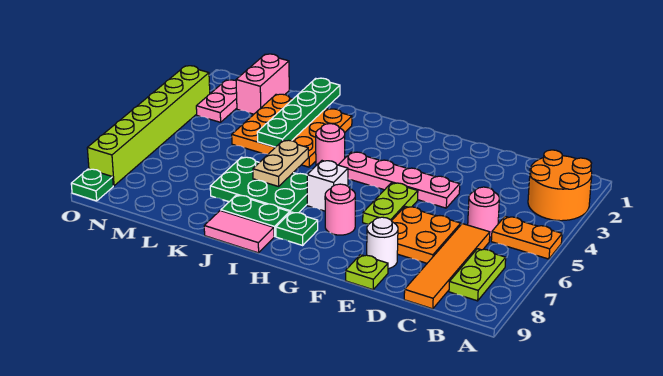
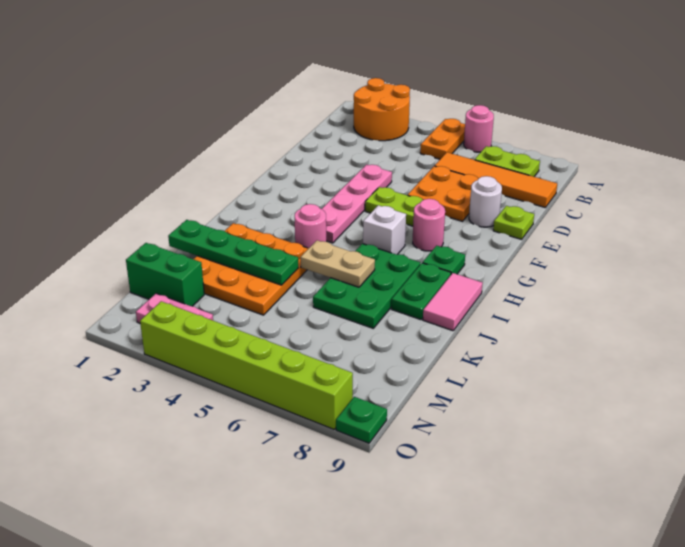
pink 1x1 round brick [468,187,499,237] -> pink 1x1 round brick moved to [464,105,494,152]
pink 1x2 brick [236,54,289,114] -> green 1x2 brick [126,243,204,306]

